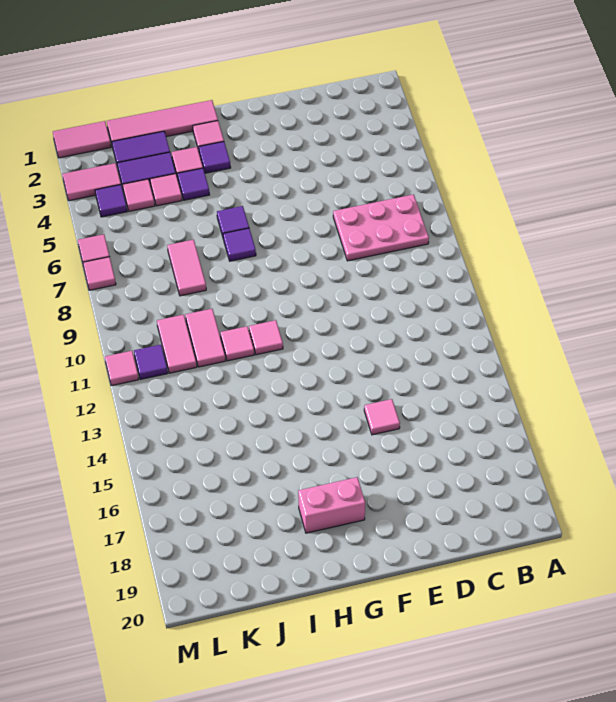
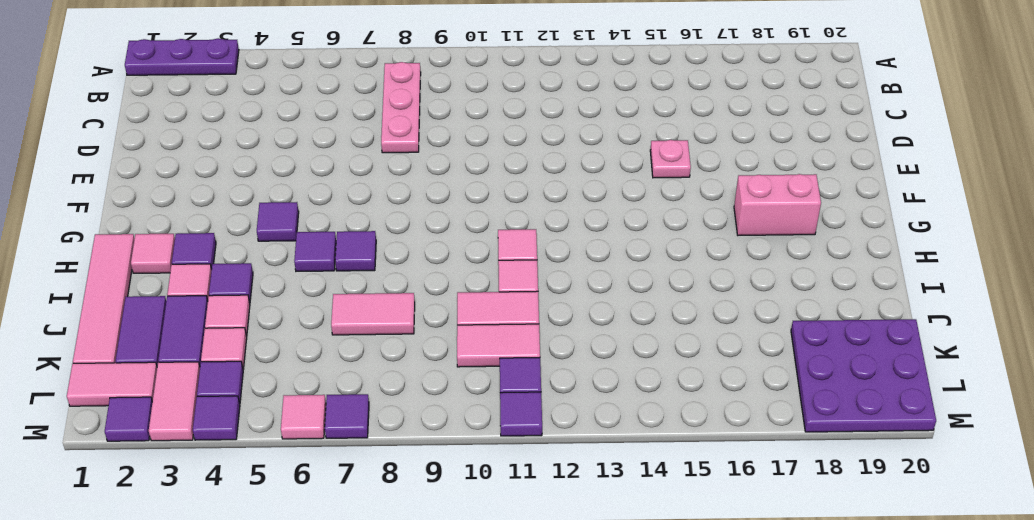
none -> purple 1x3 plate [125,38,239,75]
pink 2x3 plate [333,194,429,261] -> pink 1x3 plate [381,62,421,153]
pink 1x1 tile [364,399,400,435] -> pink 1x1 plate [650,140,691,178]
none -> purple 1x1 tile [257,202,299,241]
pink 1x2 brick [298,477,365,533] -> pink 1x2 brick turned to [734,174,821,235]
none -> purple 3x3 plate [791,319,936,432]
pink 1x2 tile [53,121,111,158] -> pink 1x2 tile turned to [67,362,157,406]
none -> purple 1x1 tile [105,397,152,441]
none -> purple 1x1 tile [193,396,240,440]
pink 1x1 tile [83,257,116,290] -> purple 1x1 tile [325,394,369,438]
pink 1x1 tile [105,351,139,386] -> purple 1x1 tile [500,392,542,436]

